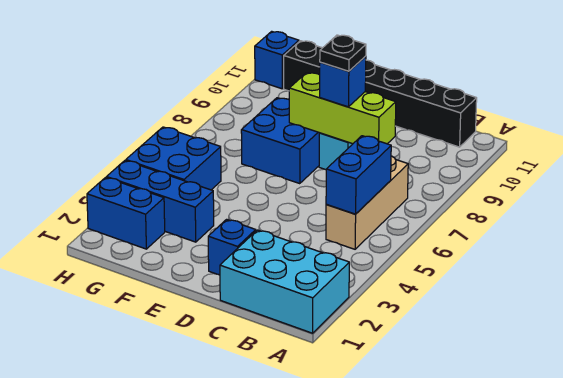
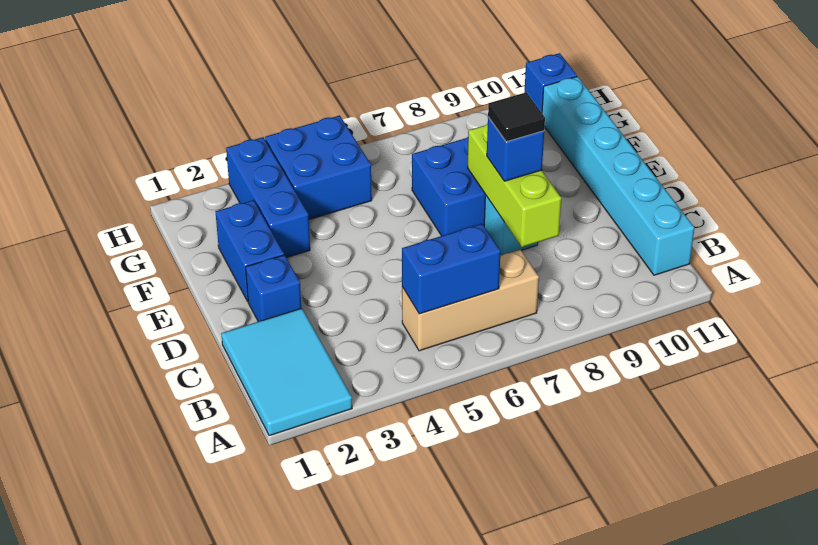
cyan 2x3 brick [220,230,349,333] -> cyan 2x3 tile [221,308,352,436]
black 1x6 brick [284,41,477,147] -> cyan 1x6 brick [542,76,694,275]
black 1x1 plate [320,35,366,71] -> black 1x1 tile [488,92,545,142]
blue 1x2 brick [87,177,165,249] -> blue 1x2 brick moved to [216,200,284,301]

